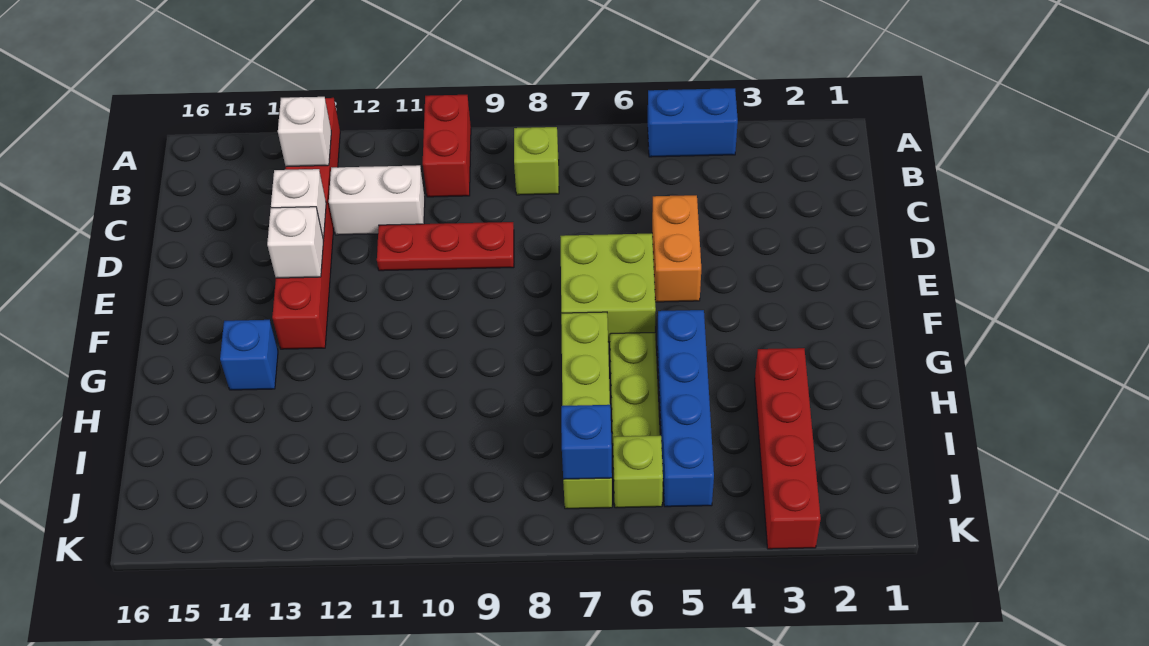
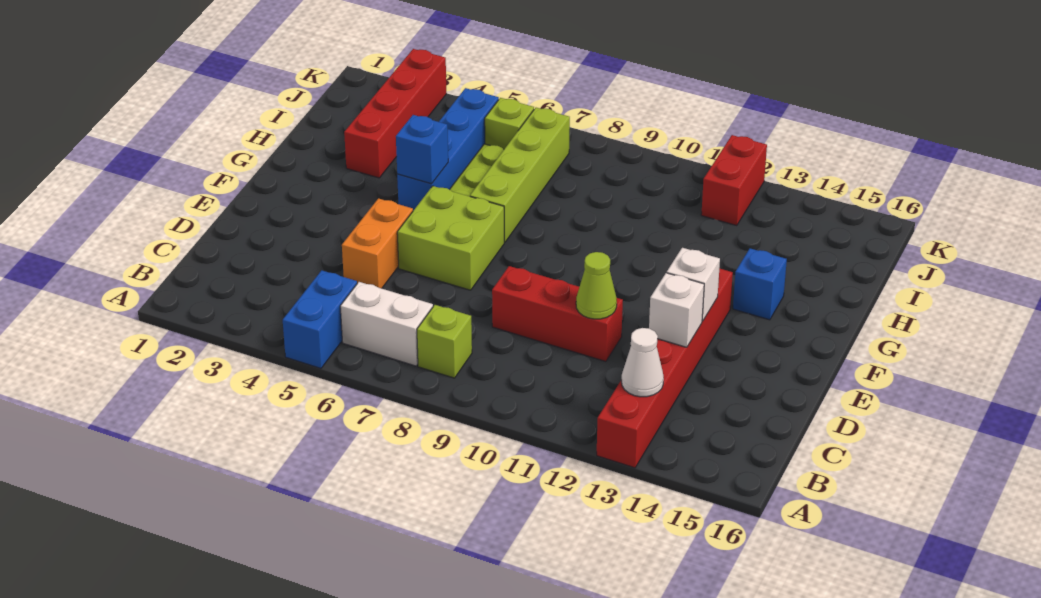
blue 1x2 brick [648,88,738,157] -> blue 1x2 brick turned to [283,270,357,368]
red 1x2 brick [423,95,471,197] -> red 1x2 brick moved to [701,135,767,226]
white 1x1 brick [278,97,331,166] -> white 1x1 cone [622,328,664,397]
white 1x2 brick [329,165,425,235] -> white 1x2 brick moved to [340,282,433,366]
red 1x3 plate [377,222,514,271] -> red 1x3 brick [492,266,623,362]
none -> lime 1x1 cone [576,252,617,319]
blue 1x1 brick [561,405,612,479] -> blue 1x1 brick moved to [396,115,448,184]

